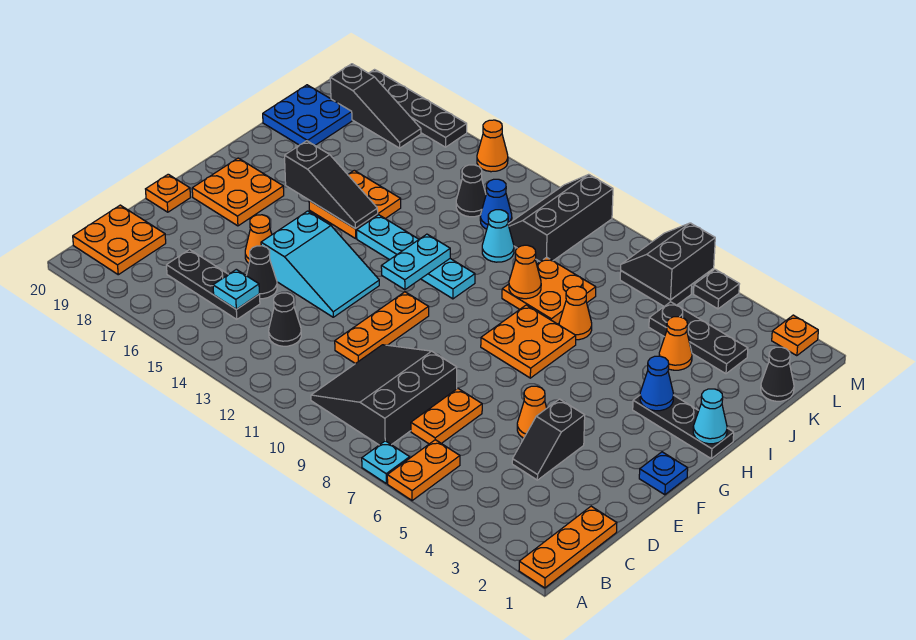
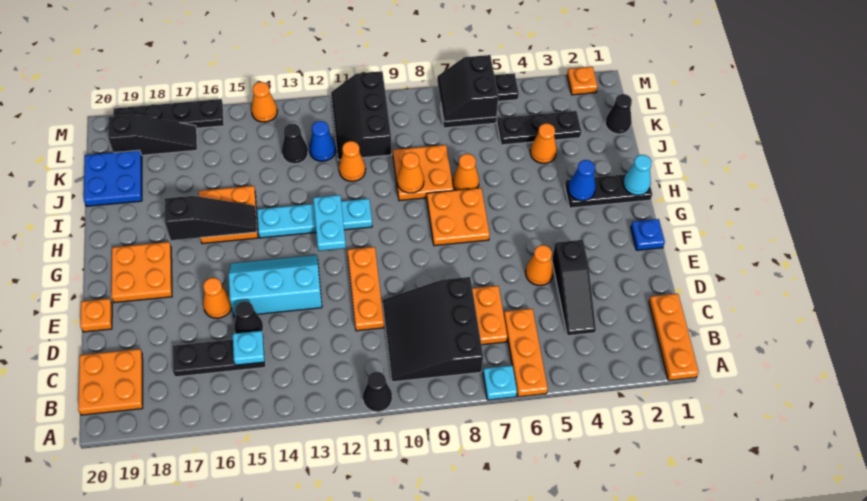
orange 1x2 plate [387,440,460,501] -> orange 1x3 plate [504,309,548,397]
black 1x1 cone [269,293,301,346] -> black 1x1 cone moved to [363,372,392,412]
black 1x2 slope [512,399,585,480] -> black 1x3 slope [552,240,596,336]
cyan 2x3 slope [261,211,379,317] -> cyan 2x3 slope turned to [229,255,322,317]
cyan 1x1 cone [482,210,514,262] -> orange 1x1 cone [339,141,366,181]

